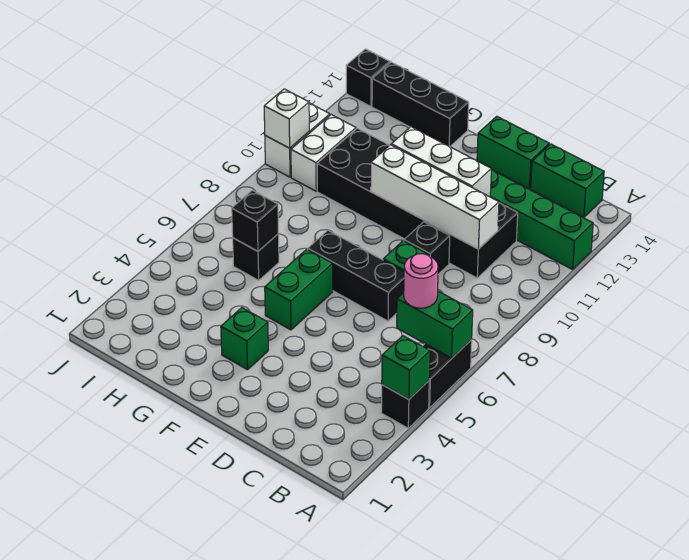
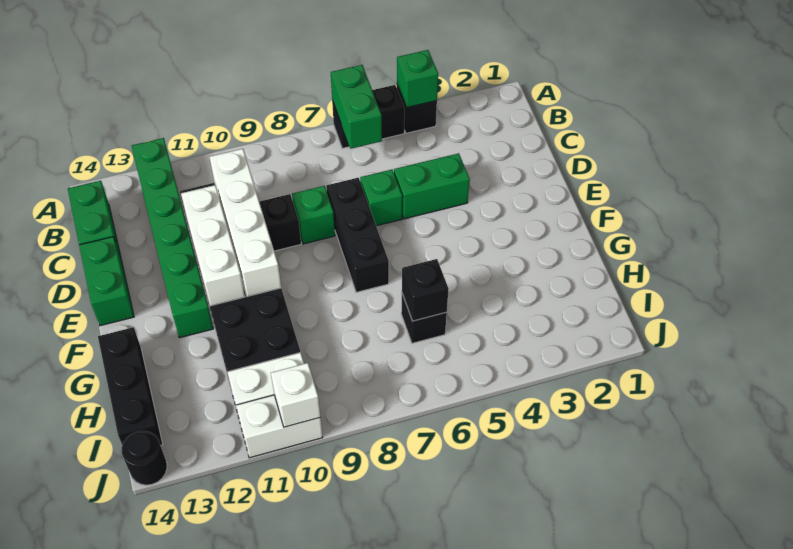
pink 1x1 round brick [404,254,438,308] -> none
green 1x1 brick [221,308,268,370] -> green 1x1 brick moved to [360,170,402,226]
green 1x2 brick [265,249,333,330] -> green 1x2 brick moved to [394,153,470,219]
black 1x1 brick [346,49,390,106] -> black 1x1 round brick [122,431,167,485]

